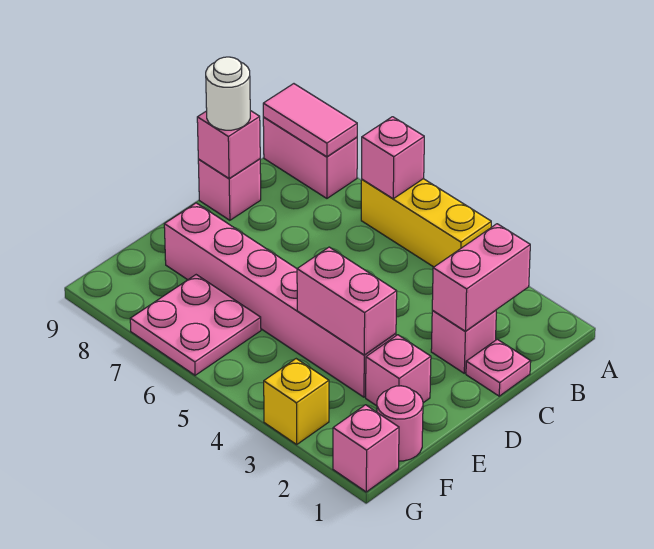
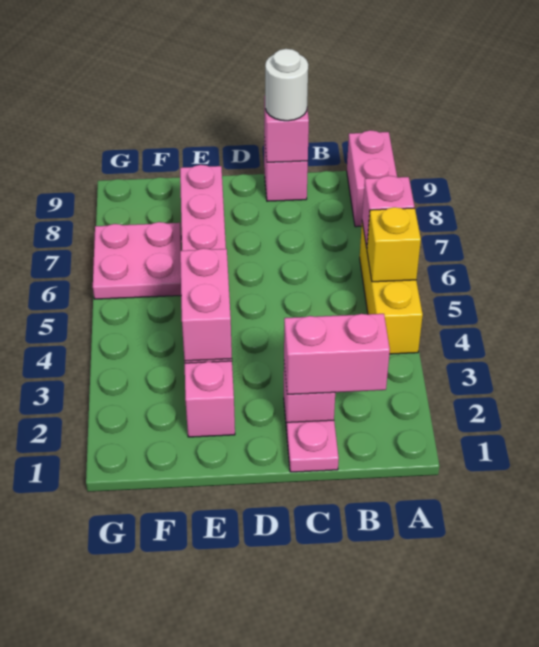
pink 1x2 tile [263,84,357,157] -> none
pink 1x1 round brick [377,386,423,461] -> none
pink 1x1 brick [333,405,399,492] -> none
yellow 1x1 brick [264,359,329,444] -> yellow 1x1 brick moved to [367,207,421,282]

